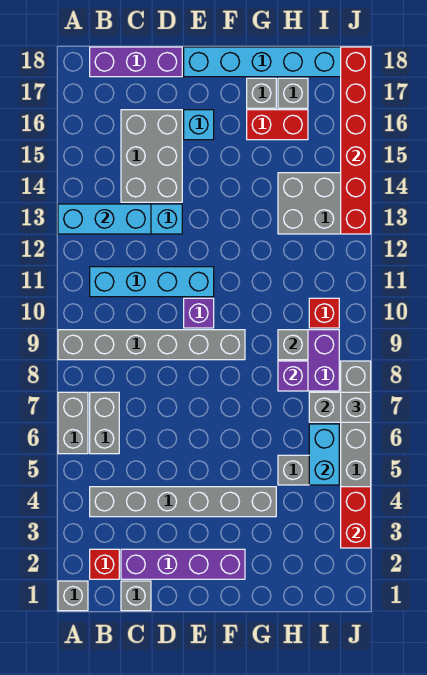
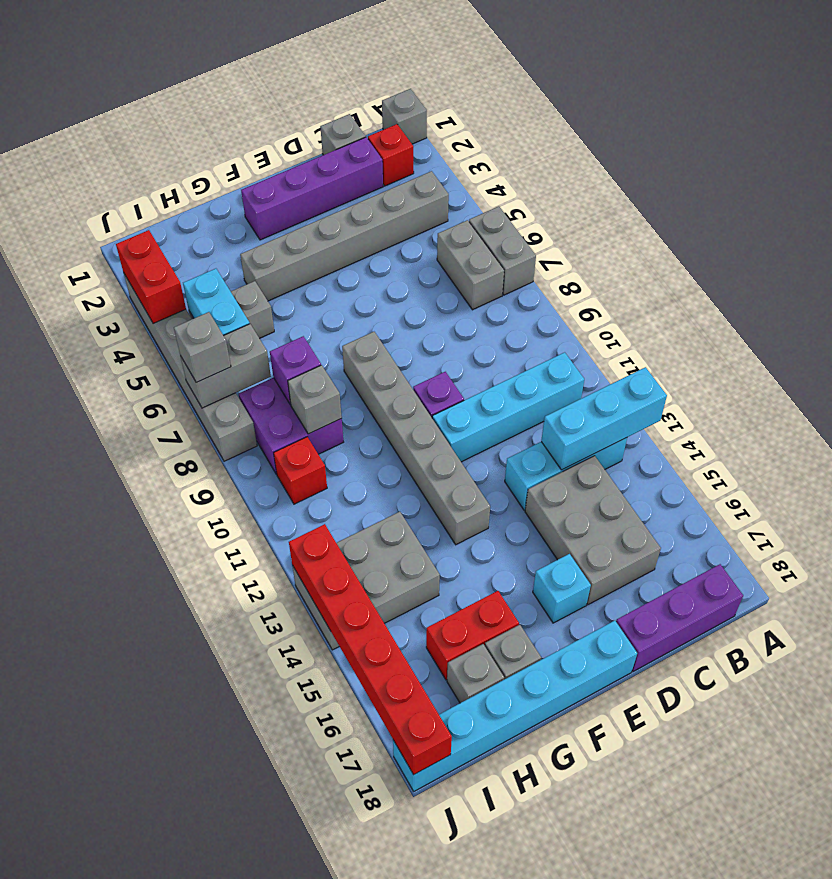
grey 1x6 brick [58,330,245,360] -> grey 1x6 brick turned to [342,332,490,545]

